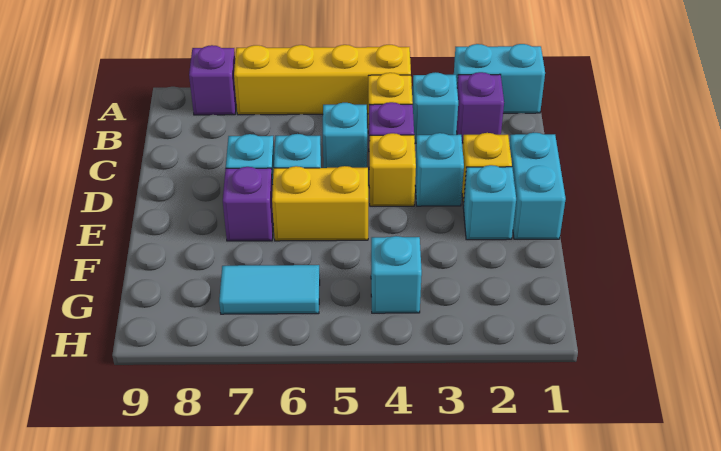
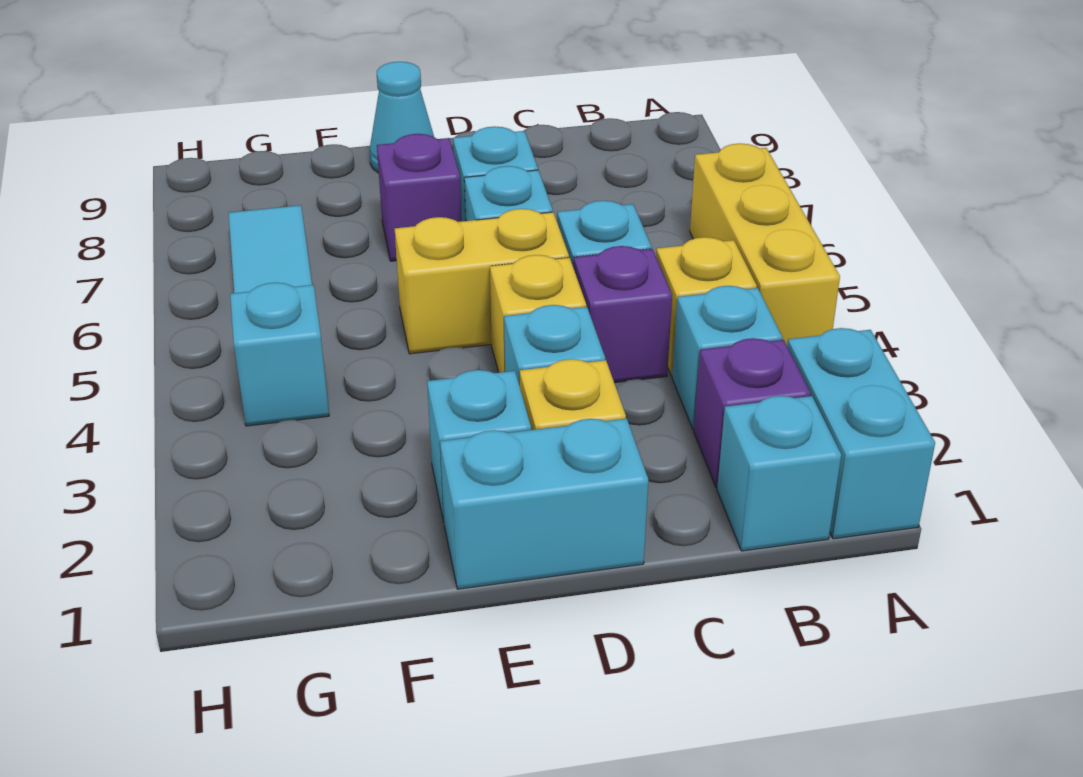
yellow 1x4 brick [234,45,411,115] -> yellow 1x3 brick [690,143,840,345]
purple 1x1 brick [189,45,236,115] -> none
none -> cyan 1x1 brick [717,396,841,551]
yellow 1x2 brick [272,166,368,241] -> yellow 1x2 brick turned to [395,209,569,354]
none -> cyan 1x1 cone [369,62,434,173]

